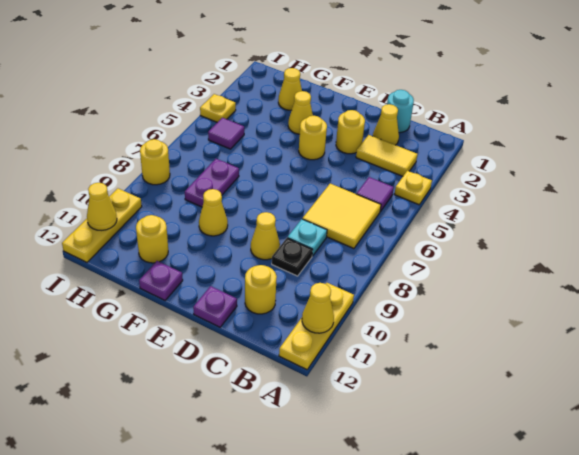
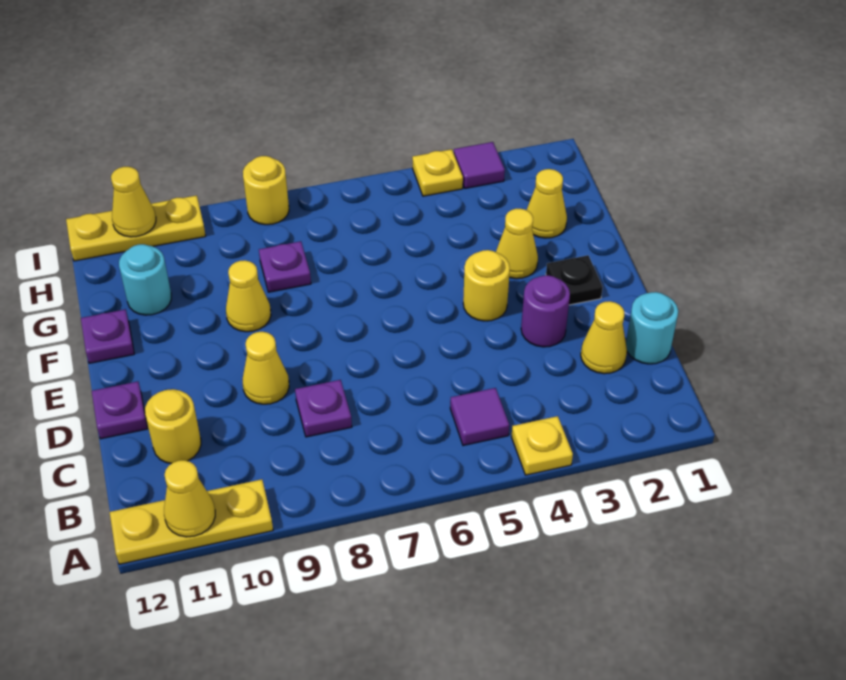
yellow 1x2 tile [356,135,417,176] -> none
yellow 2x2 tile [302,184,381,249] -> none
cyan 1x1 plate [288,219,327,256] -> purple 1x1 plate [295,380,352,437]
black 1x1 plate [272,238,313,276] -> black 1x1 plate moved to [546,255,603,305]
yellow 1x1 round brick [336,110,365,154] -> purple 1x1 round brick [521,275,570,347]
purple 1x2 plate [185,159,239,207] -> purple 1x1 plate [259,241,311,292]
yellow 1x1 round brick [136,215,168,263] -> cyan 1x1 round brick [119,244,171,315]
purple 1x1 tile [208,118,244,149] -> purple 1x1 tile moved to [454,142,505,188]

